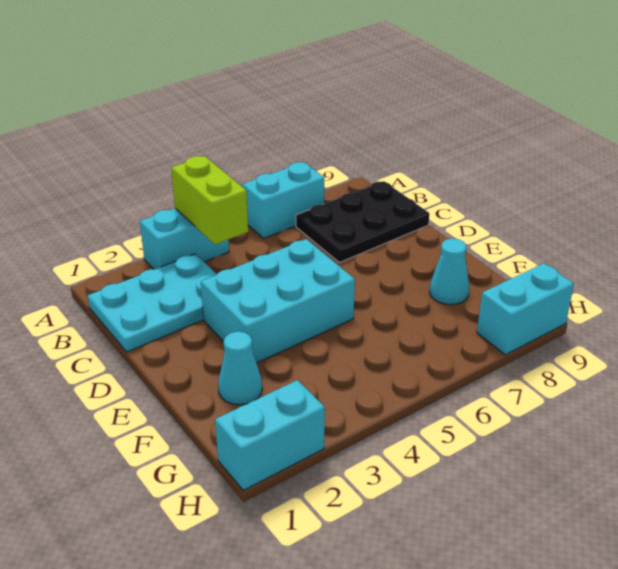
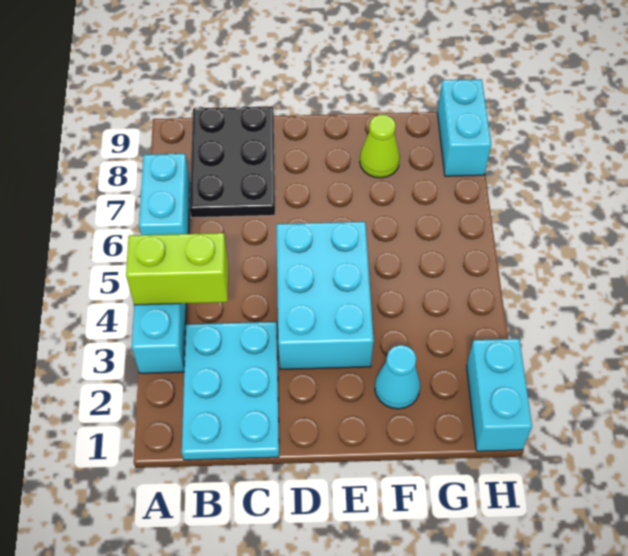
cyan 1x1 cone [430,239,469,305] -> lime 1x1 cone [360,115,400,178]

